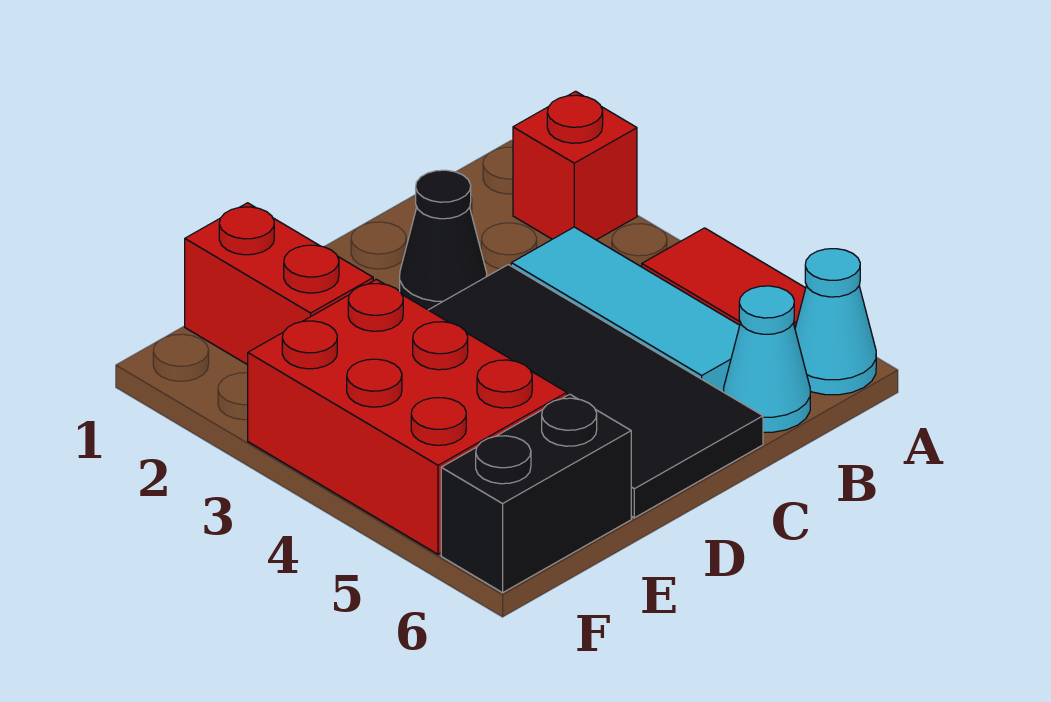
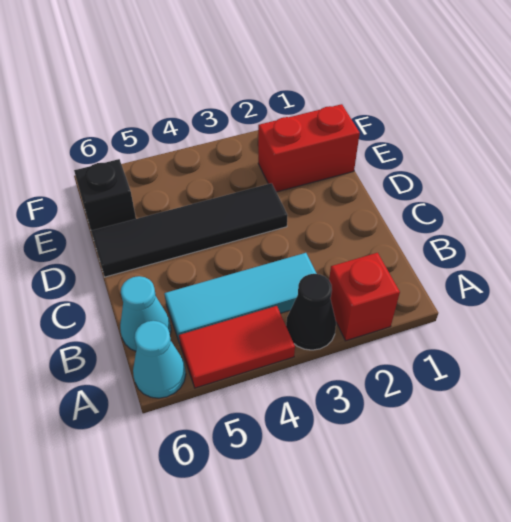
black 1x1 cone [400,170,487,310] -> black 1x1 cone moved to [286,274,336,350]
black 2x4 tile [429,265,763,518] -> black 1x4 tile [91,183,288,277]
red 2x3 brick [248,279,567,554] -> none
black 1x2 brick [441,394,631,593] -> black 1x1 brick [74,159,136,231]

